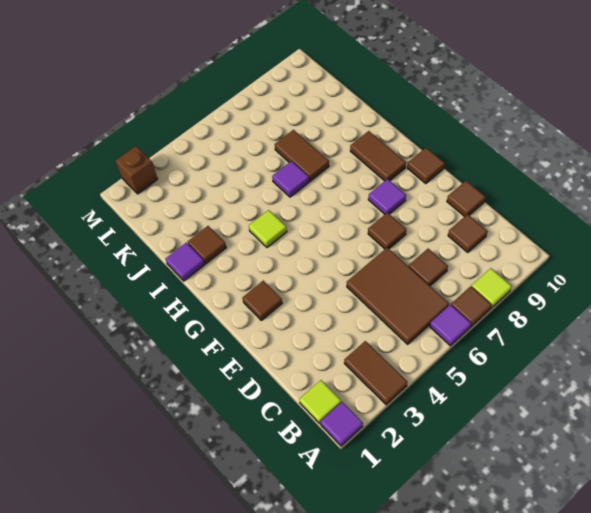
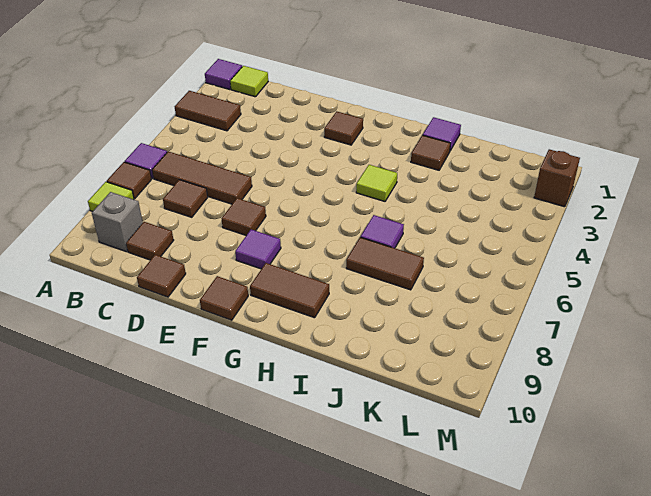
brown 2x3 tile [347,248,449,344] -> brown 1x3 tile [152,151,252,204]
none -> grey 1x1 brick [92,192,143,252]

